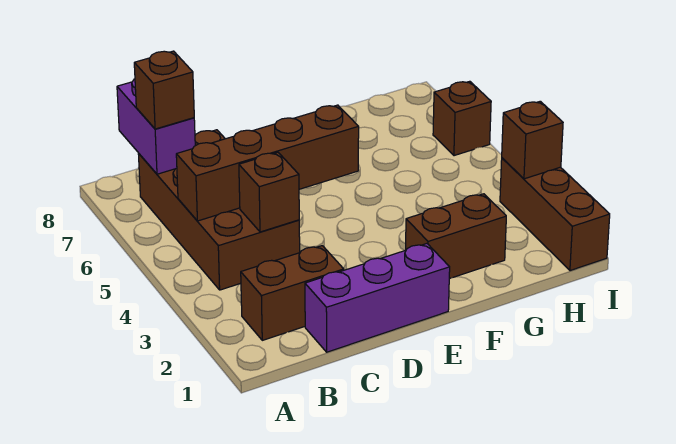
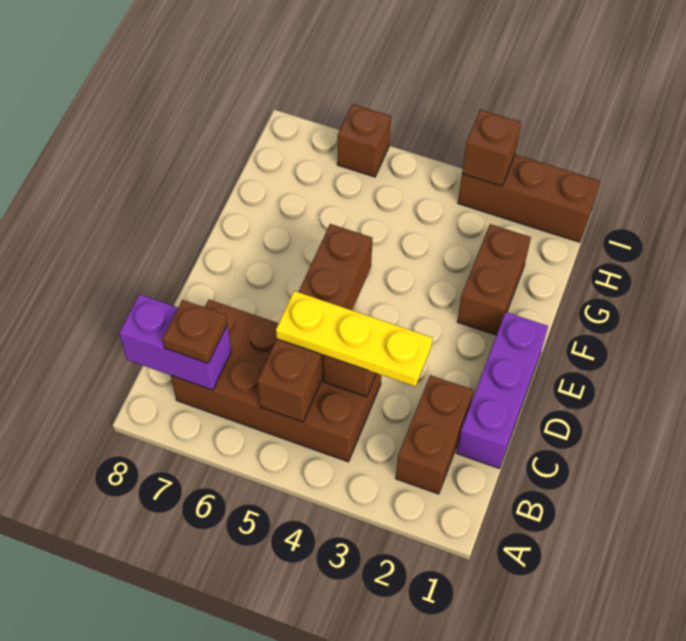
brown 1x1 brick [134,51,194,129] -> brown 1x1 plate [163,300,227,363]
none -> yellow 1x3 plate [276,291,433,386]

